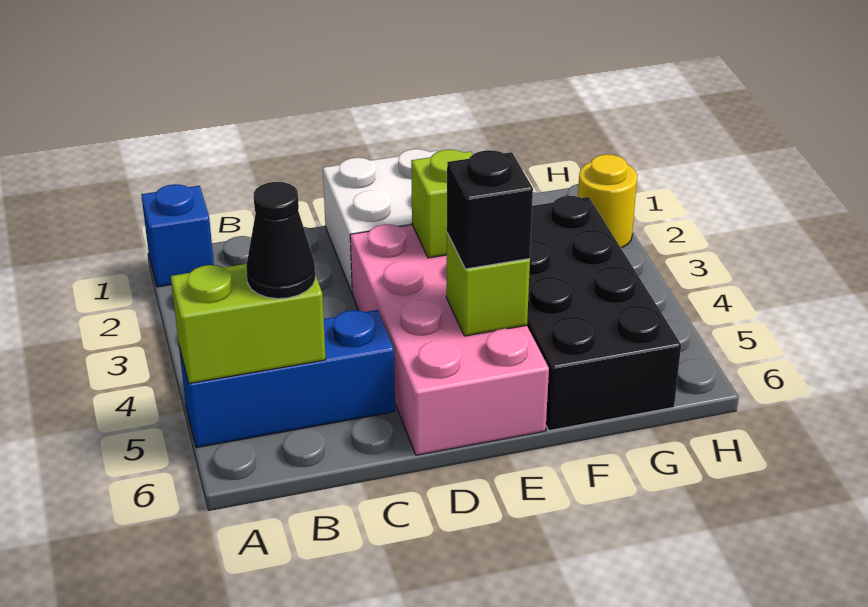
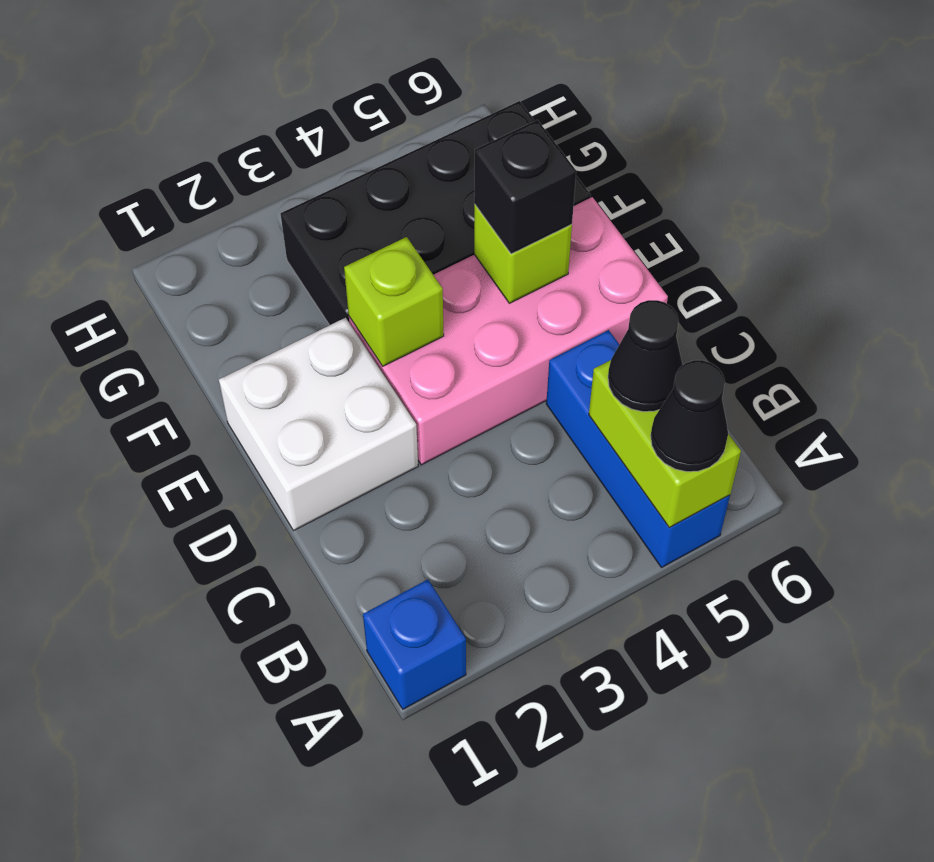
none -> black 1x1 cone [651,360,728,472]
yellow 1x1 round brick [578,154,637,248] -> none

